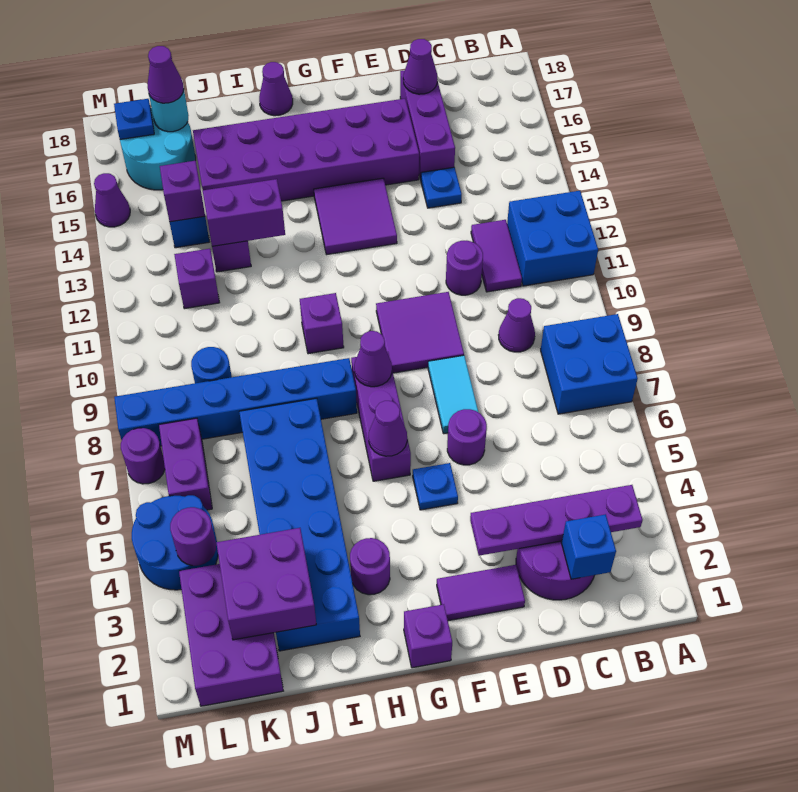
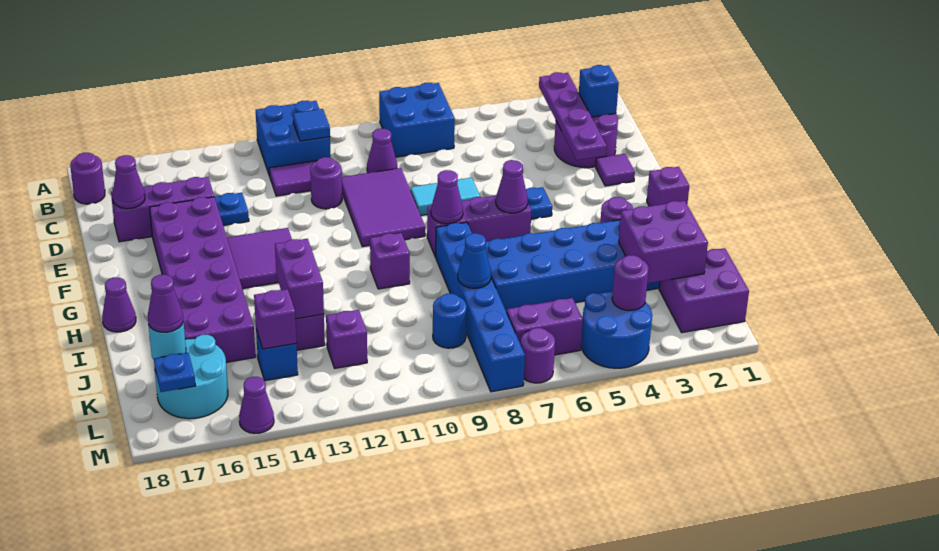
none -> blue 1x1 tile [293,109,330,141]
purple 1x2 tile [437,565,525,621] -> purple 1x1 tile [596,154,635,186]
purple 1x1 round brick [447,409,487,465] -> purple 1x1 round brick moved to [70,153,105,204]
purple 2x2 tile [376,292,464,373] -> purple 2x3 tile [342,168,425,247]
none -> blue 1x1 cone [458,233,491,288]
purple 2x3 brick [179,564,283,706] -> purple 2x2 brick [659,248,749,333]

